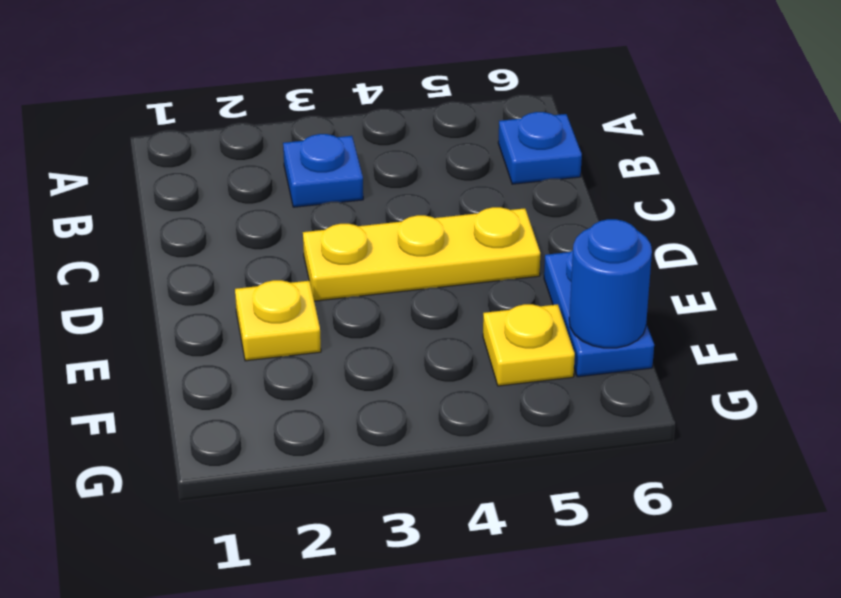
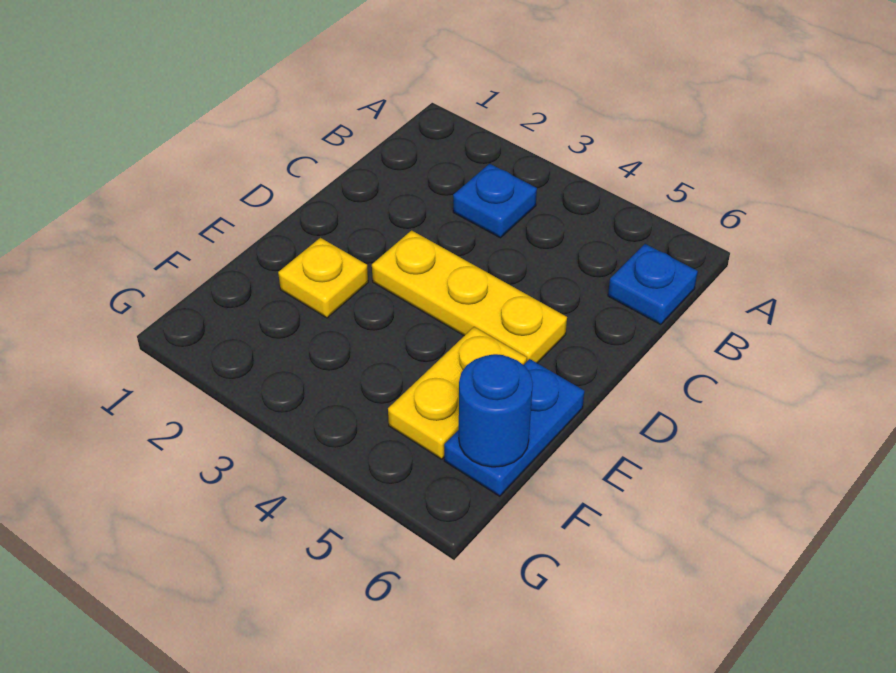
yellow 1x1 plate [483,304,575,386] -> yellow 1x2 plate [388,327,527,459]

